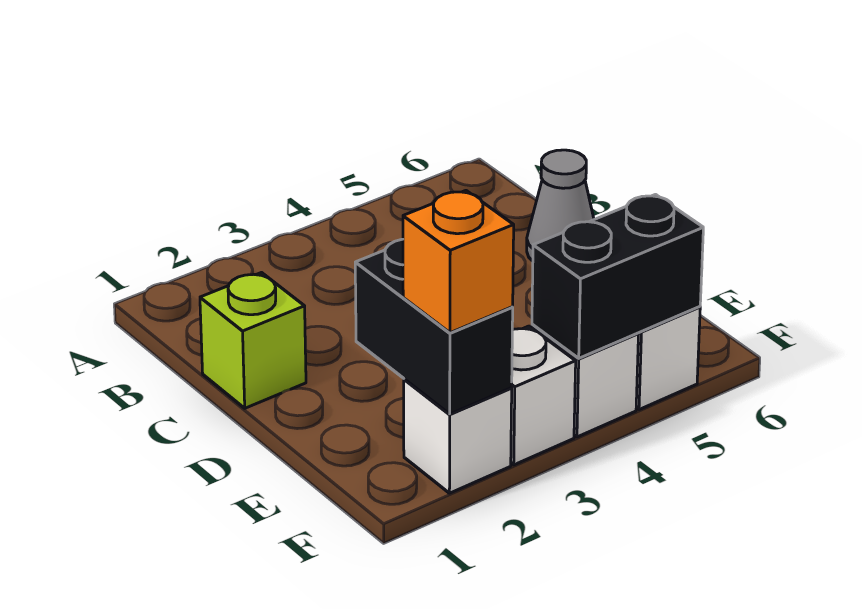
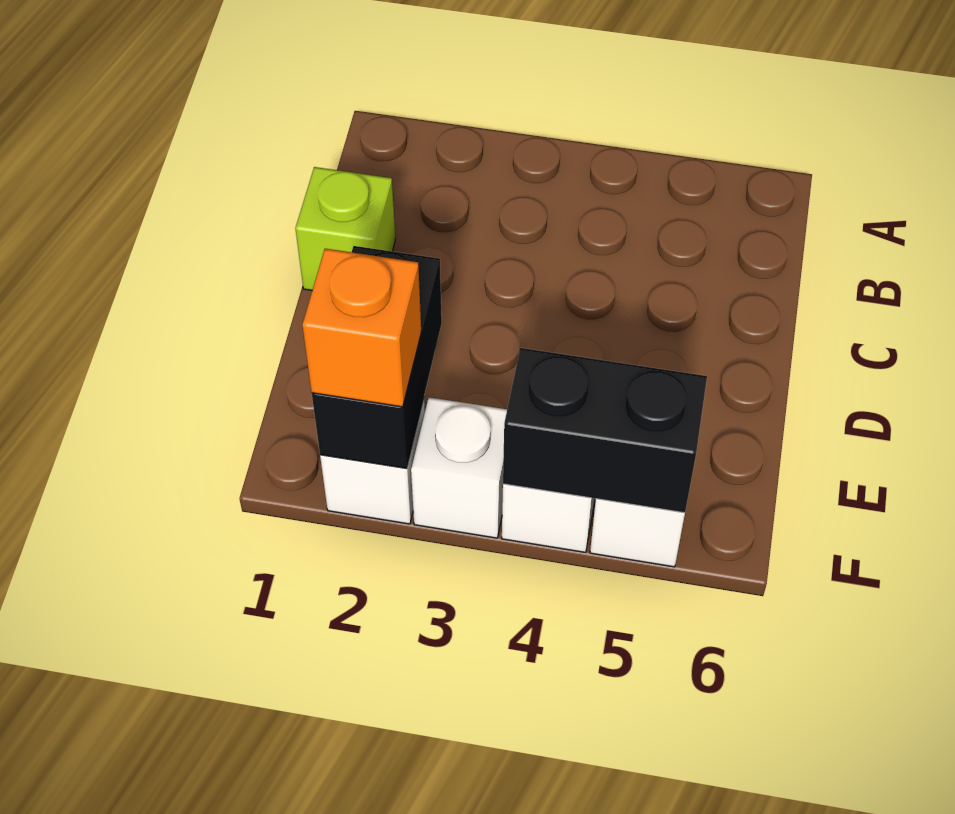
grey 1x1 cone [527,150,594,261] -> none

